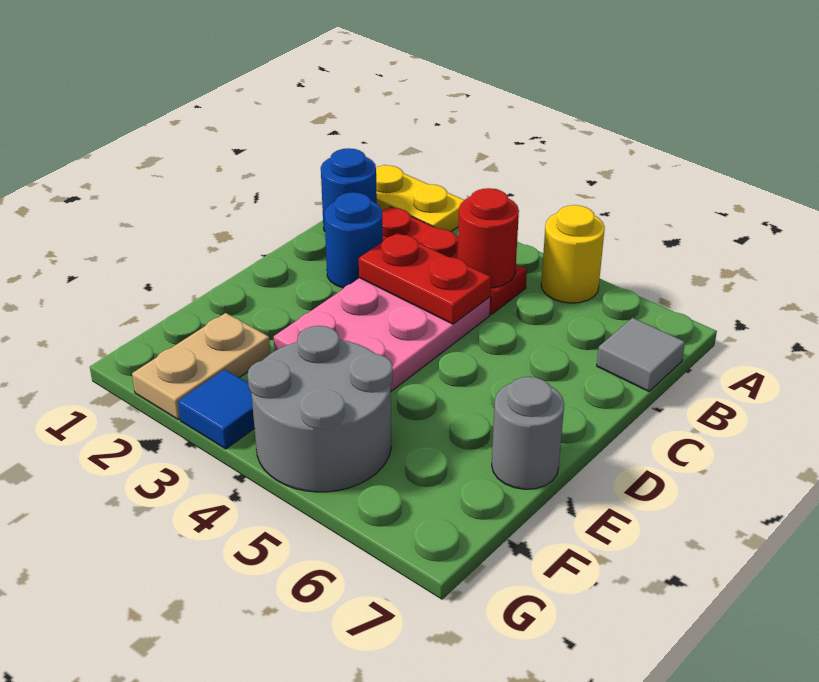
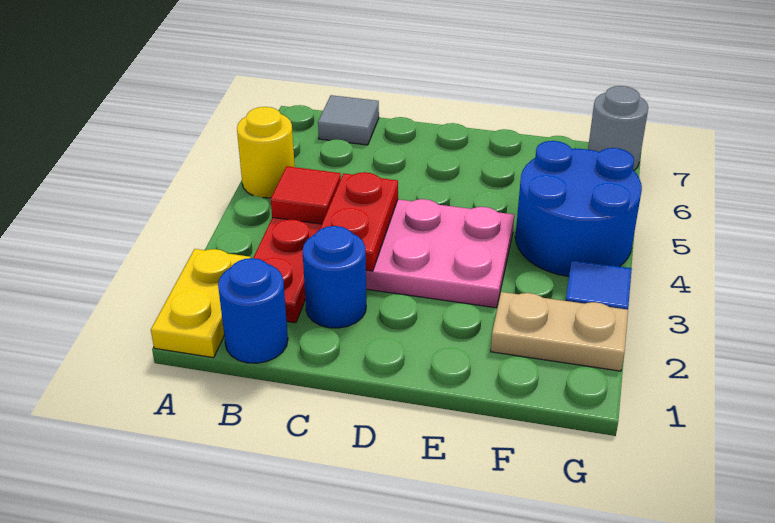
red 1x1 round brick [458,188,519,288] -> red 1x1 tile [271,166,341,224]
grey 1x1 round brick [492,377,564,489] -> grey 1x1 round brick moved to [588,86,648,170]
grey 2x2 round brick [247,326,393,492] -> blue 2x2 round brick [515,141,642,276]

